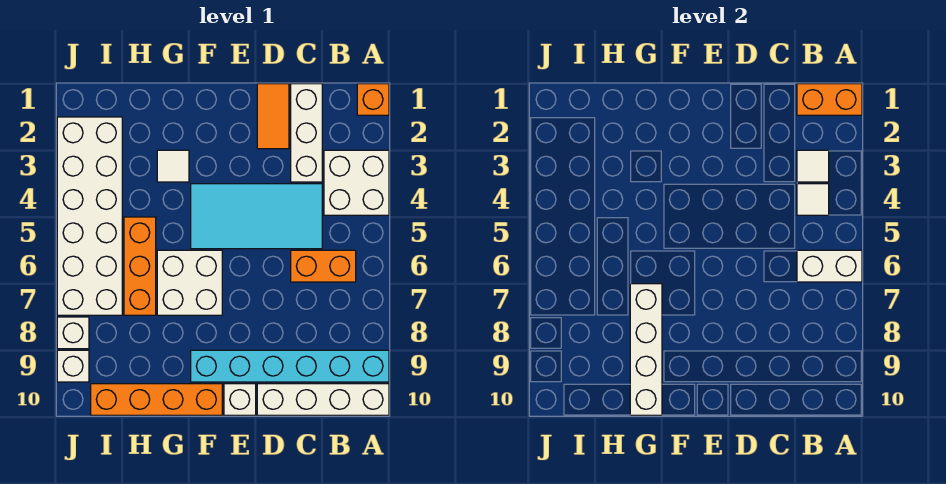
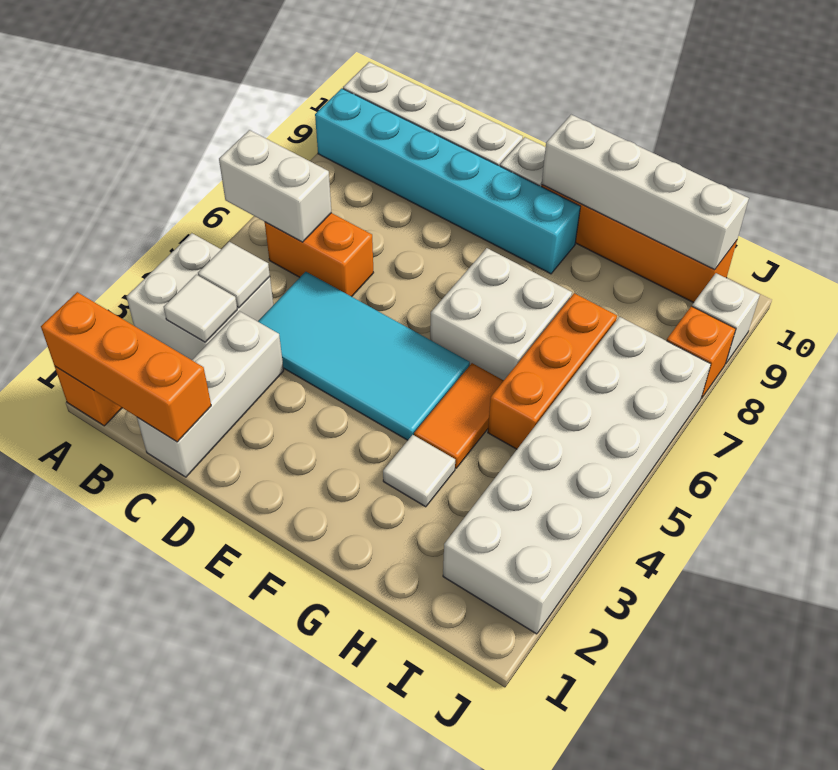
orange 1x2 brick [797,84,862,115] -> orange 1x3 brick [41,292,211,442]
orange 1x2 tile [257,84,289,149] -> orange 1x2 tile moved to [414,363,504,468]
white 1x4 brick [630,284,662,415] -> white 1x4 brick turned to [542,115,749,270]
white 1x1 brick [57,317,89,349] -> orange 1x1 brick [667,306,736,398]

